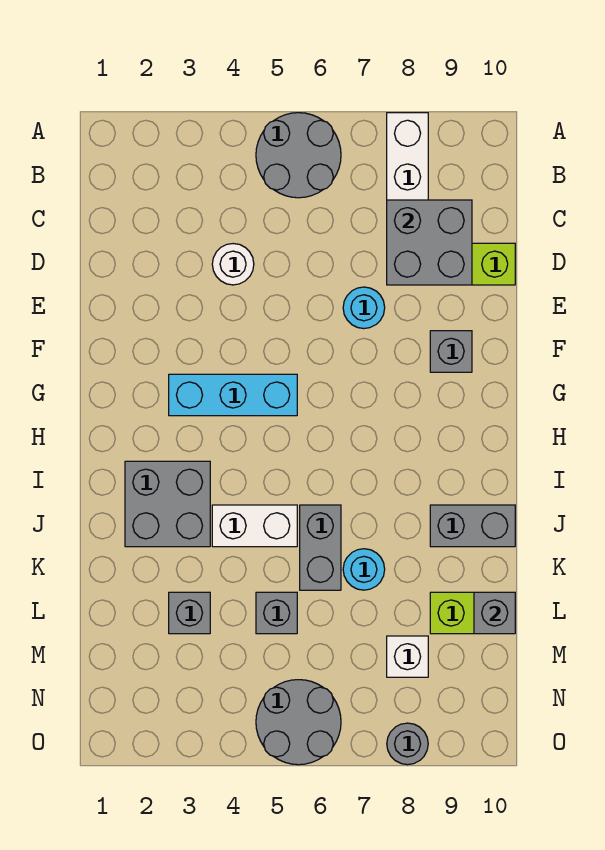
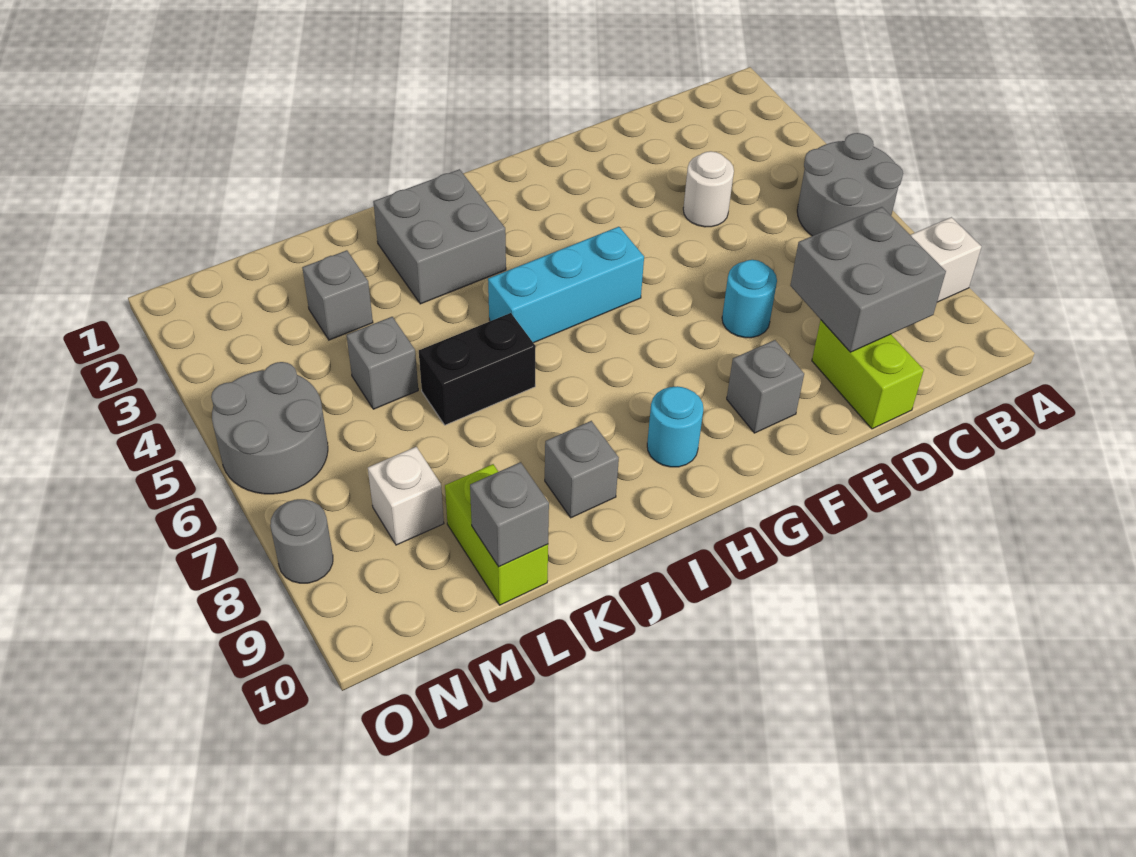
cyan 1x3 brick [169,374,297,416] -> cyan 1x3 brick turned to [488,227,644,343]
white 1x2 brick [212,505,297,547] -> none
grey 1x2 brick [300,505,341,590] -> black 1x2 brick [419,313,536,425]
grey 1x2 brick [430,505,515,547] -> grey 1x1 brick [545,421,619,518]
cyan 1x1 round brick [343,549,385,590] -> cyan 1x1 round brick moved to [647,386,703,467]

